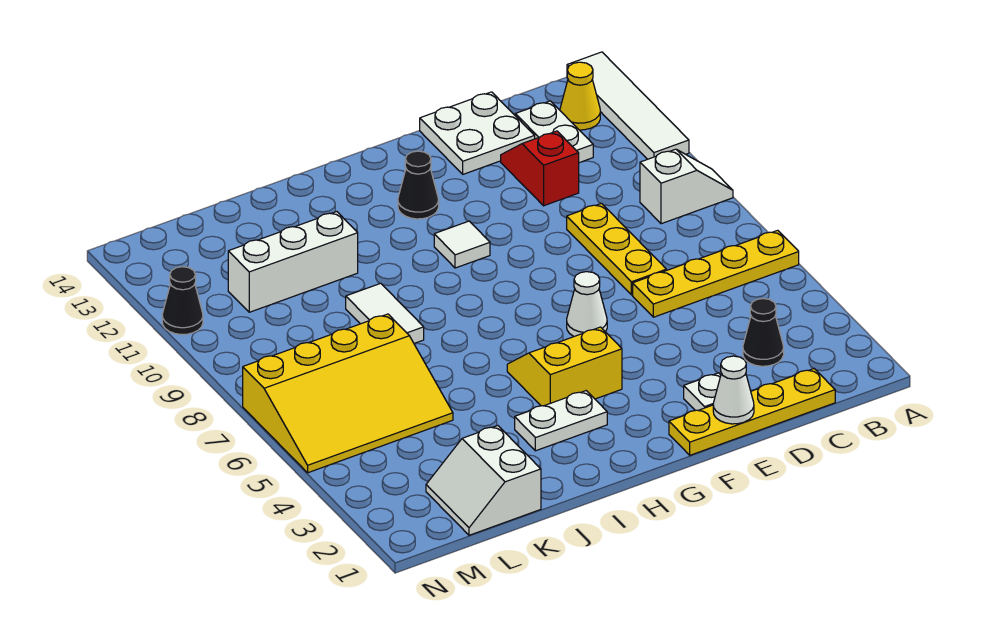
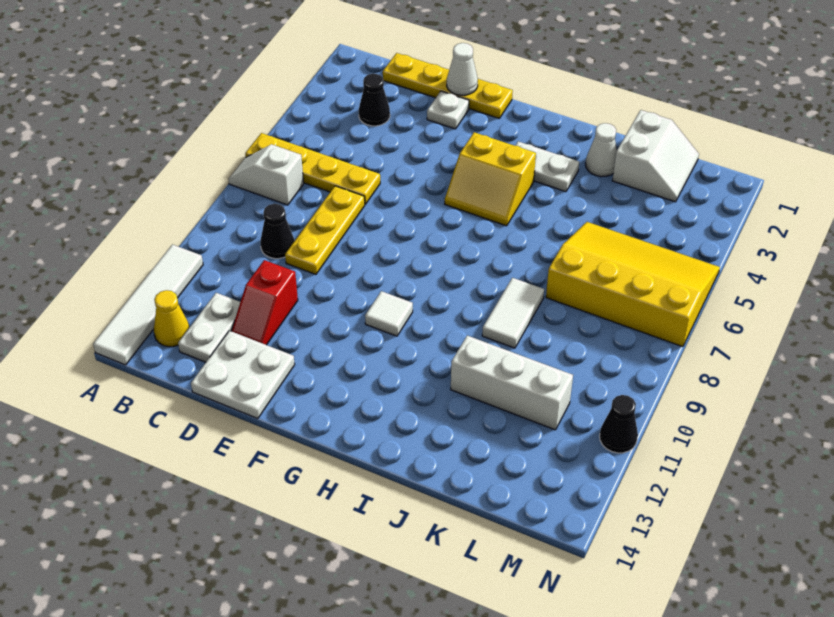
white 1x2 slope [640,149,733,224] -> white 1x2 slope moved to [229,144,304,205]
white 1x1 cone [567,272,607,336] -> white 1x1 cone moved to [585,123,617,177]
black 1x1 cone [398,151,439,219] -> black 1x1 cone moved to [260,204,294,259]

